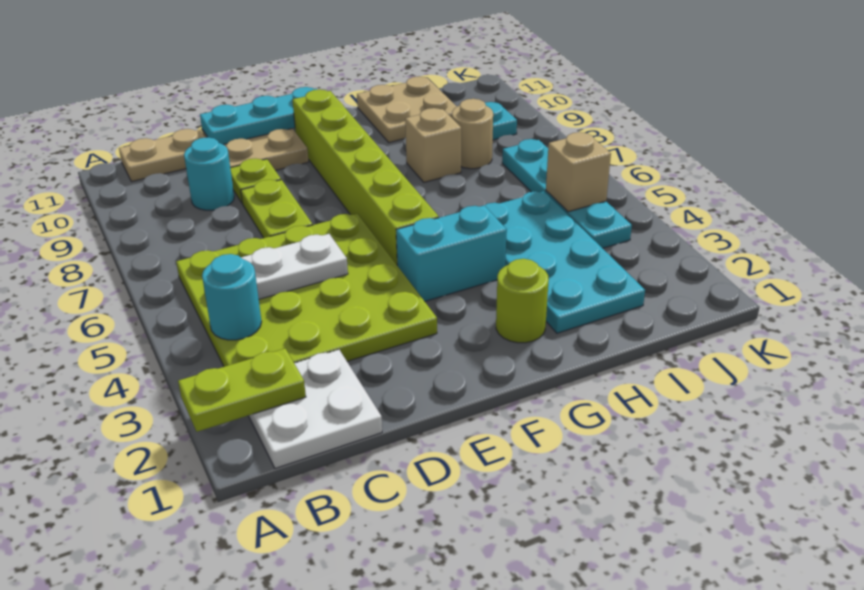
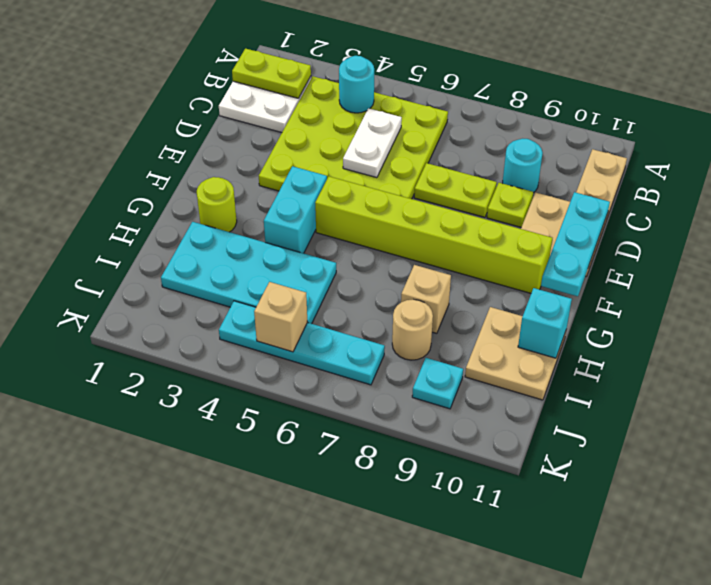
lime 1x2 plate [178,349,306,432] -> lime 1x2 plate turned to [232,49,311,98]
none -> cyan 1x1 brick [518,288,572,358]

